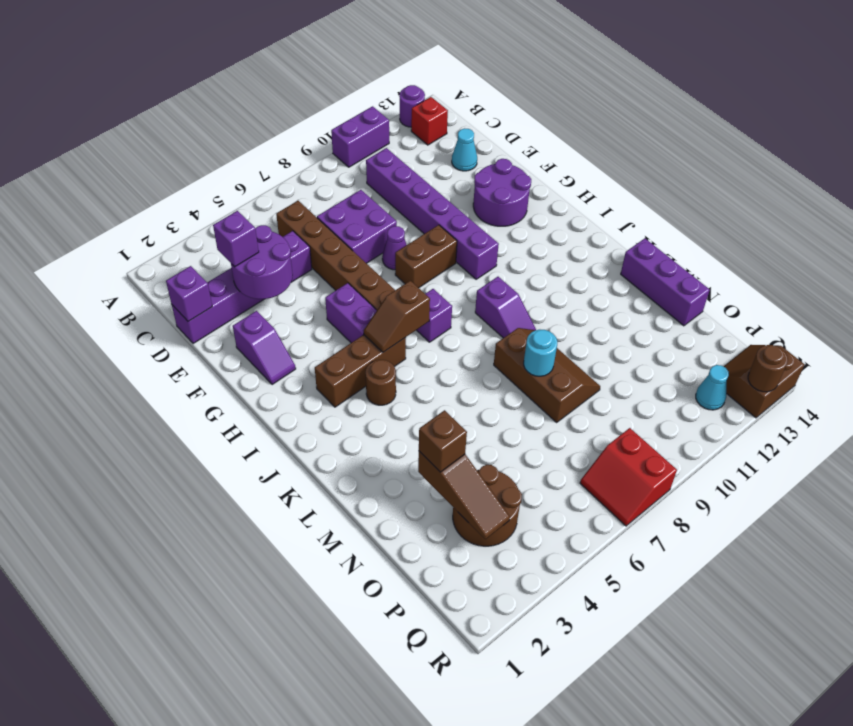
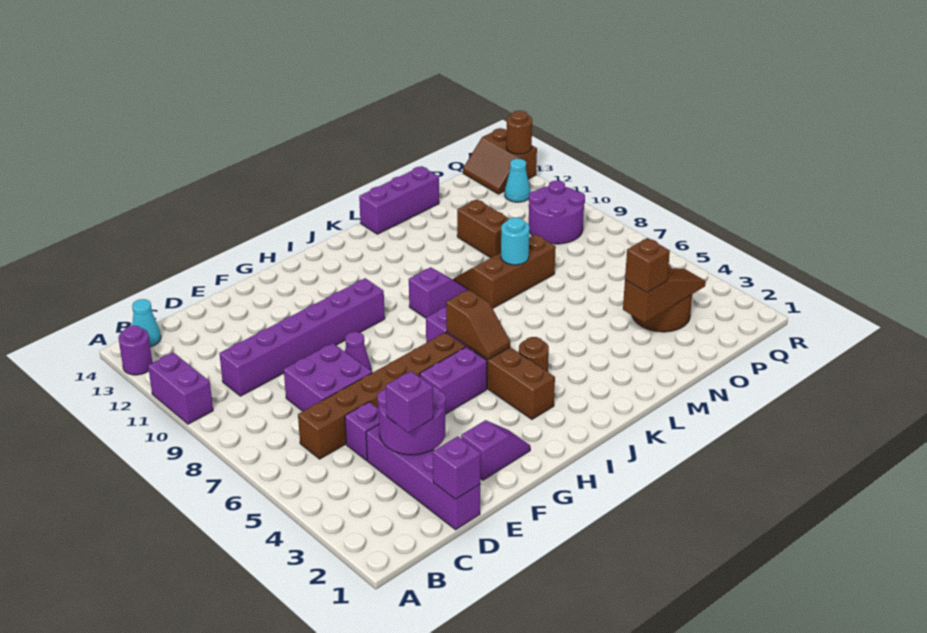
red 1x1 brick [411,97,448,145] -> none
cyan 1x1 cone [452,128,477,171] -> cyan 1x1 cone moved to [132,299,161,347]
purple 2x2 round brick [473,159,531,226] -> purple 2x2 round brick moved to [529,181,585,244]
brown 1x2 brick [395,225,457,288] -> brown 1x2 brick moved to [457,200,509,258]
red 2x2 slope [580,428,677,526] -> none

